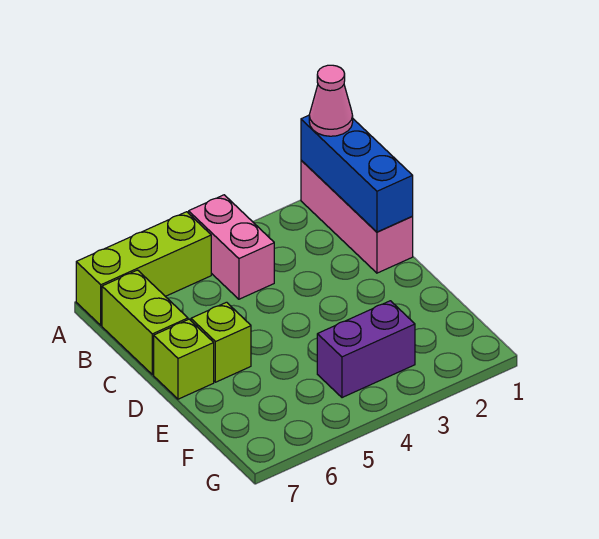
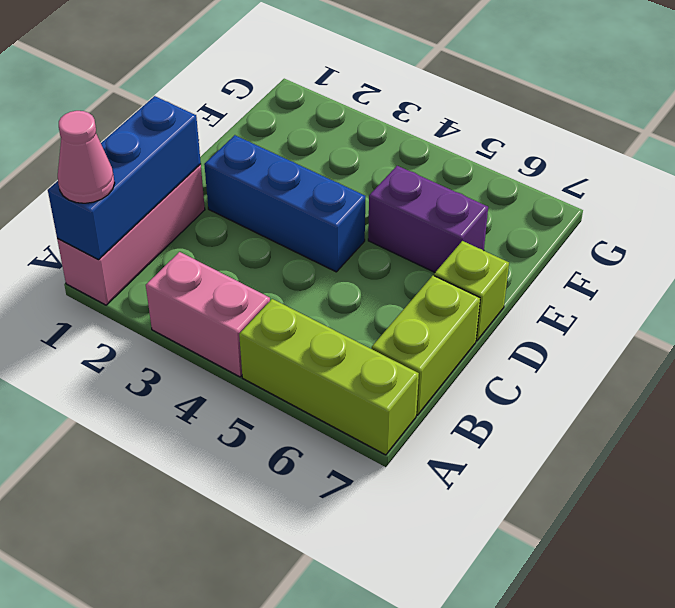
pink 1x2 brick [189,195,274,299] -> pink 1x2 brick turned to [146,252,270,377]
none -> blue 1x3 brick [204,135,365,272]
lime 1x1 brick [191,302,251,382] -> none
purple 1x2 brick [317,301,415,398] -> purple 1x2 brick moved to [368,166,488,272]

